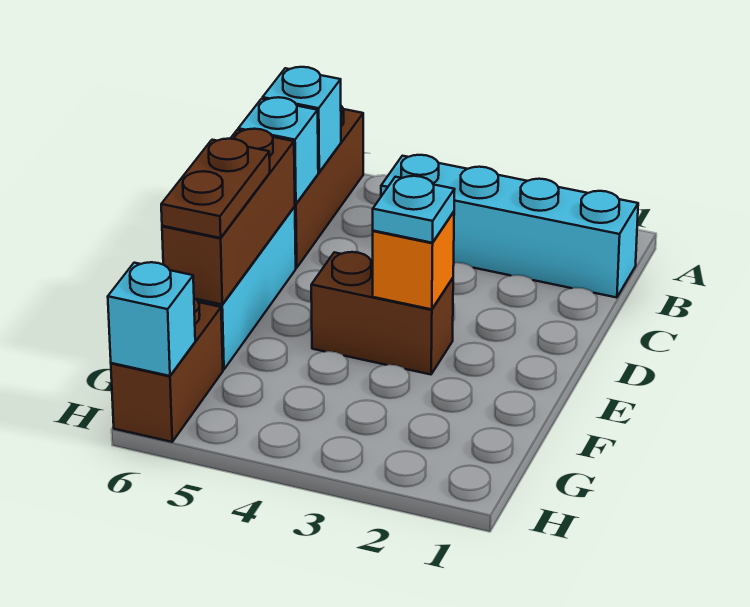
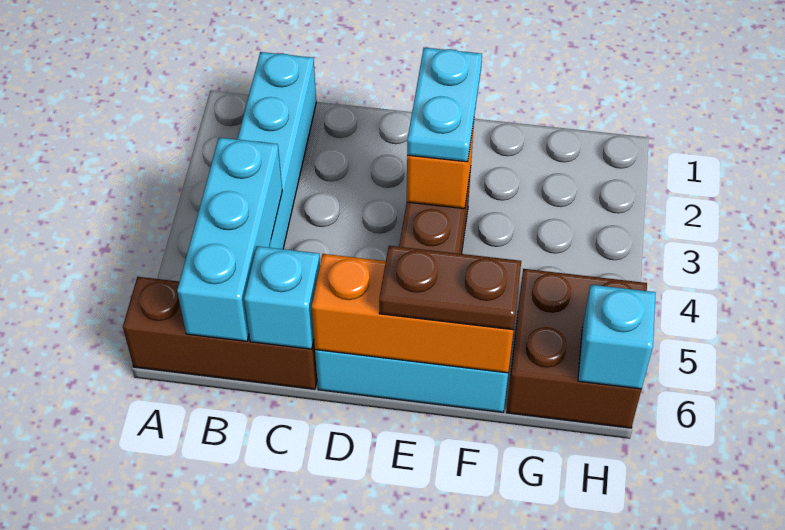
cyan 1x1 brick [263,67,341,172] -> cyan 1x3 brick [177,138,282,341]
brown 1x3 brick [162,129,295,304] -> orange 1x3 brick [312,254,513,373]
cyan 1x1 plate [373,176,455,243] -> cyan 1x2 plate [407,48,482,162]
brown 1x2 brick [111,298,223,442] -> brown 2x2 brick [507,269,647,428]

